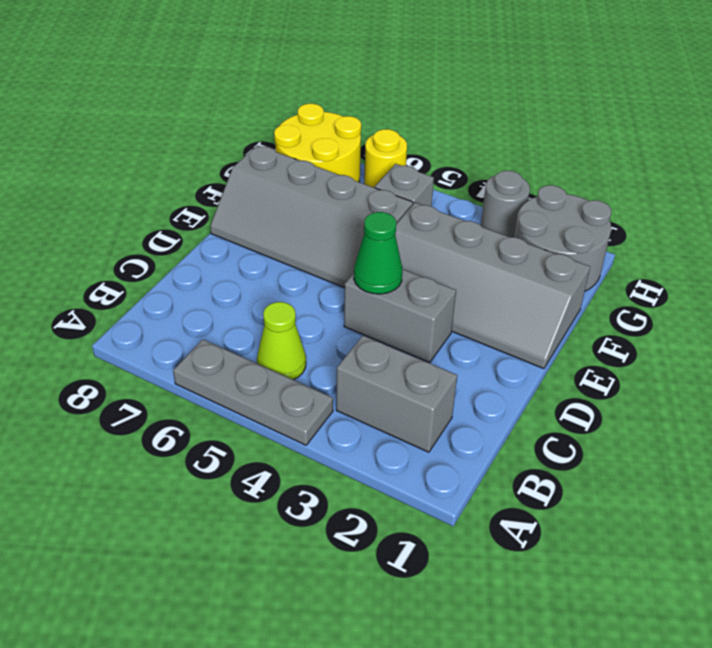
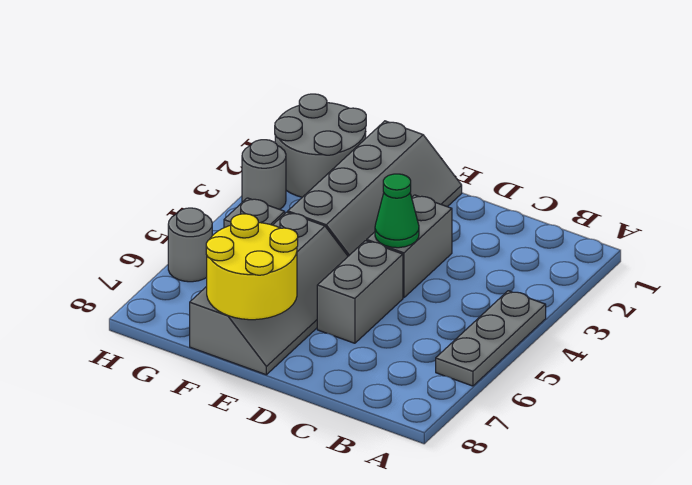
grey 1x2 brick [336,336,457,452] -> grey 1x2 brick moved to [317,241,403,343]
lime 1x1 cone [257,302,306,380] -> none
yellow 2x2 round brick [274,104,361,182] -> yellow 2x2 round brick moved to [206,214,298,320]
yellow 1x1 round brick [364,129,407,188] -> grey 1x1 round brick [168,208,212,282]

